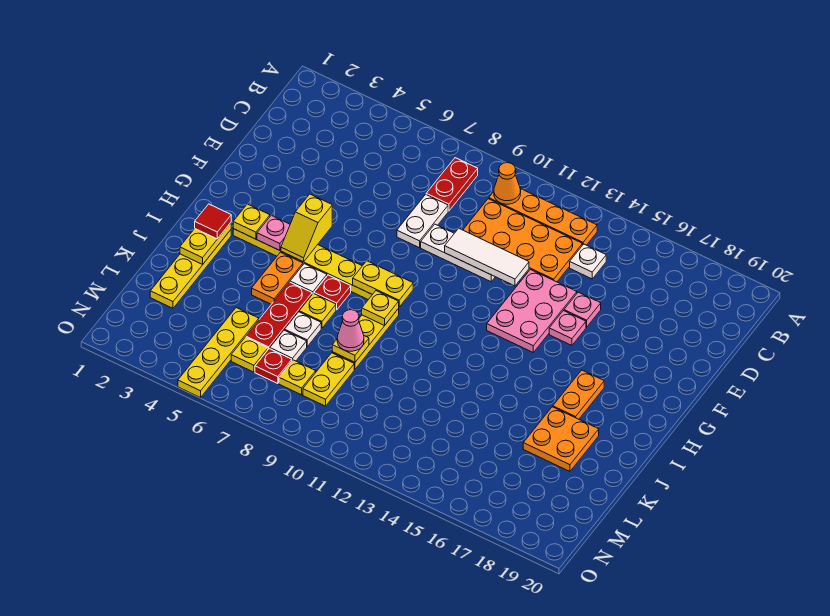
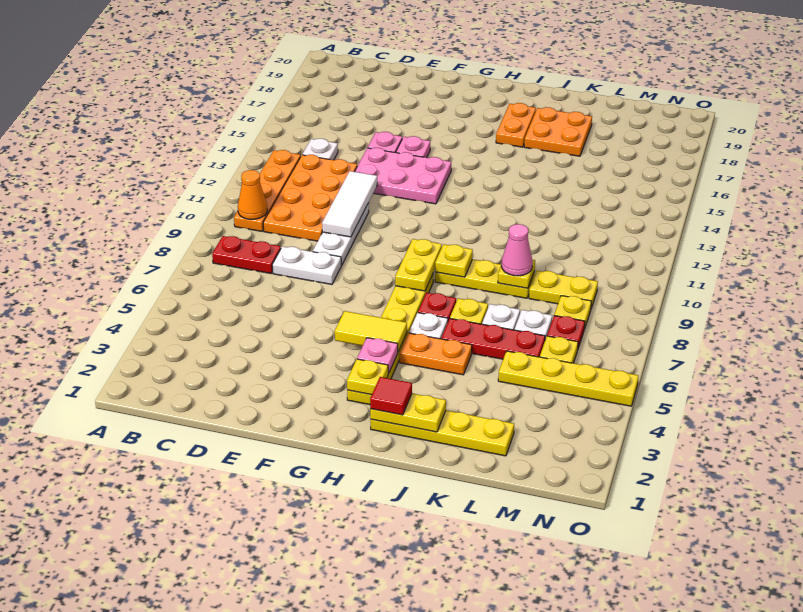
yellow 1x2 slope [281,194,332,262] -> yellow 1x2 tile [335,311,407,352]
orange 1x2 plate [553,370,604,419] -> orange 1x2 plate turned to [496,103,536,147]

